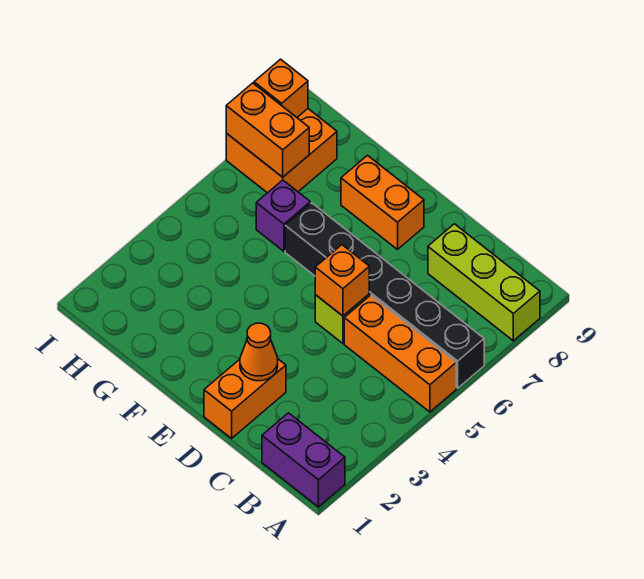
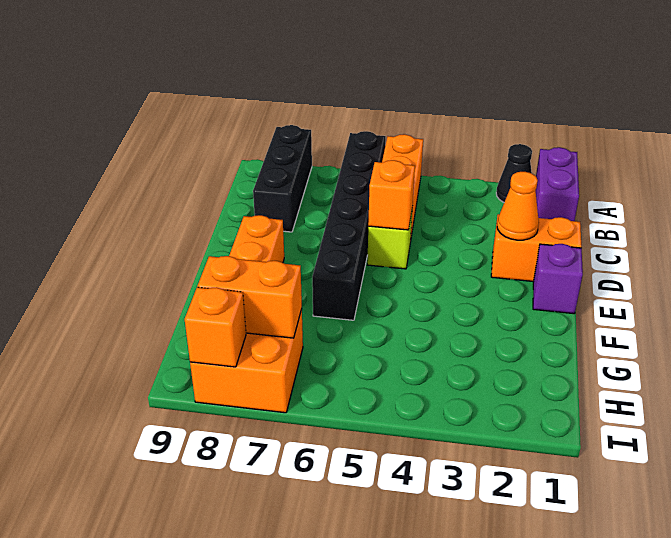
none -> black 1x1 cone [496,144,532,202]
lime 1x3 brick [428,224,540,341] -> black 1x3 brick [253,125,312,232]
purple 1x1 brick [256,180,310,251] -> purple 1x1 brick moved to [533,244,583,314]
orange 1x2 brick [226,83,309,177] -> orange 1x2 brick turned to [198,256,302,338]

